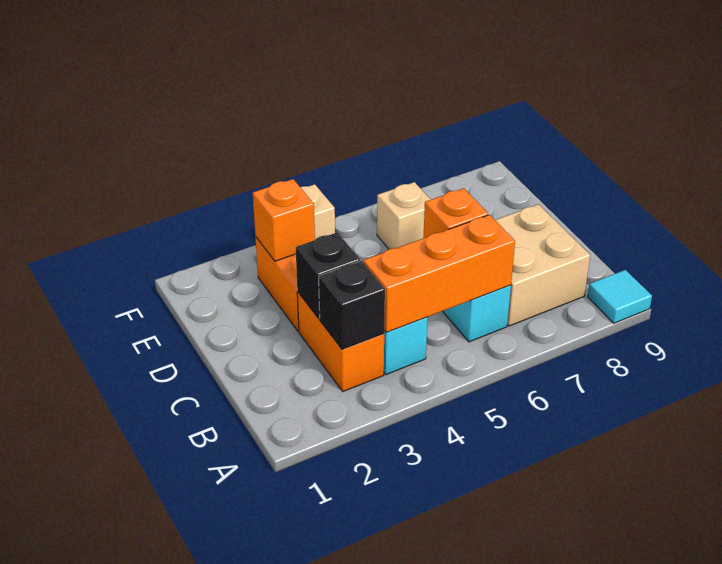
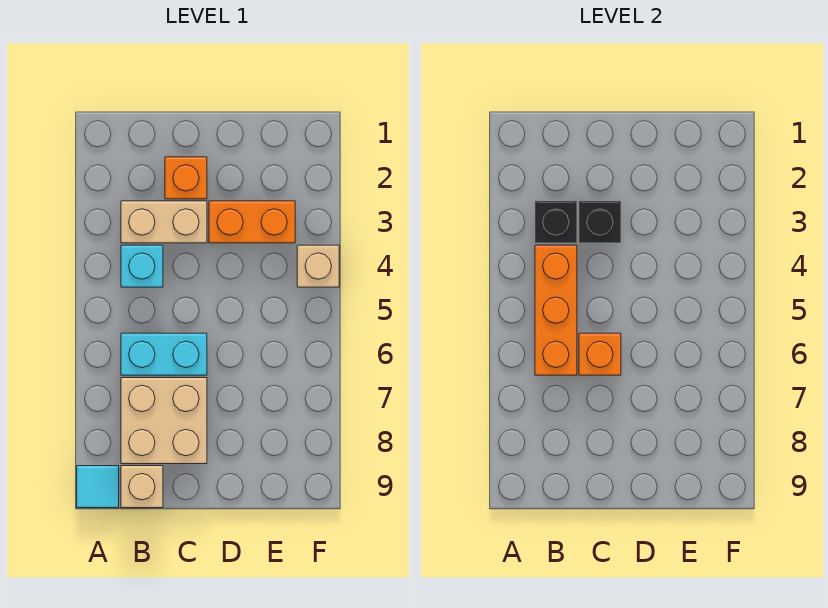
orange 1x2 brick [297,292,384,391] -> tan 1x2 brick [121,201,207,243]
orange 1x1 brick [253,179,315,261] -> orange 1x1 brick moved to [165,157,207,199]
tan 1x1 brick [377,182,431,249] -> tan 1x1 brick moved to [121,466,163,508]

